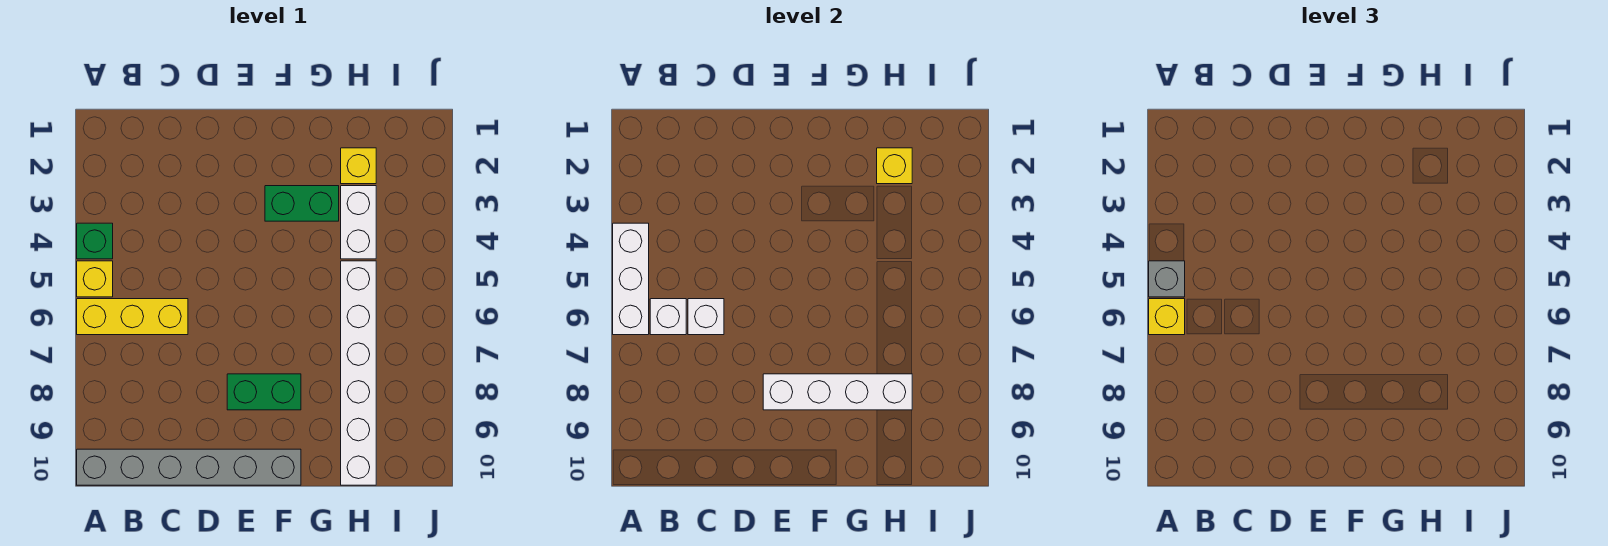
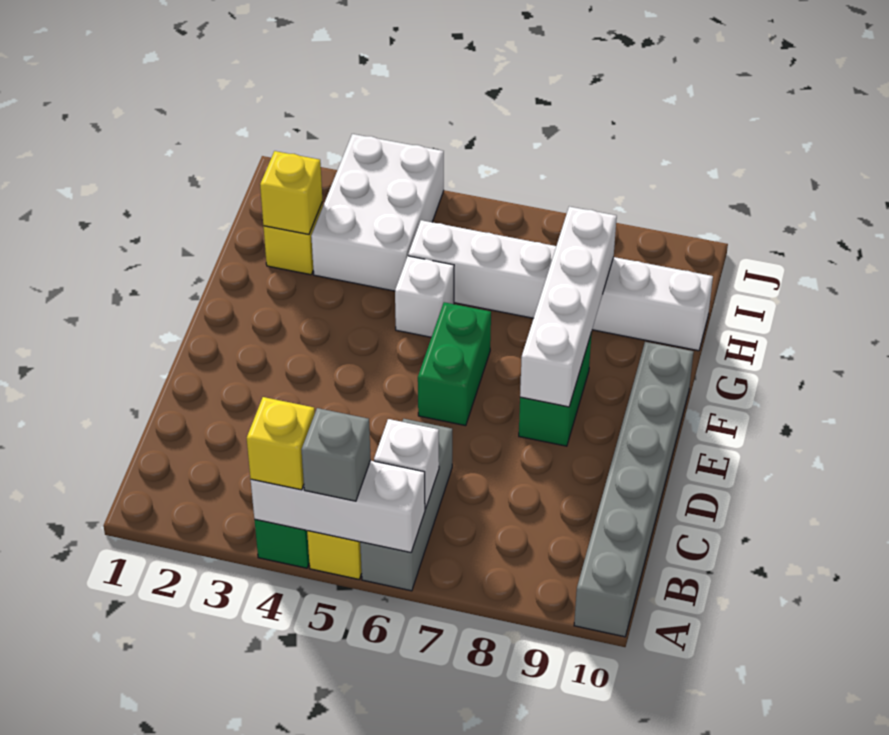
yellow 1x3 brick [77,299,188,335] -> grey 1x3 brick [360,419,452,591]
yellow 1x1 brick [1149,299,1185,335] -> yellow 1x1 brick moved to [247,397,315,490]
white 1x1 brick [688,299,724,335] -> white 1x1 brick moved to [395,256,454,337]
green 1x2 brick [265,186,339,221] -> green 1x2 brick moved to [418,302,491,426]
white 1x2 brick [341,186,376,259] -> white 2x3 brick [311,134,444,291]

